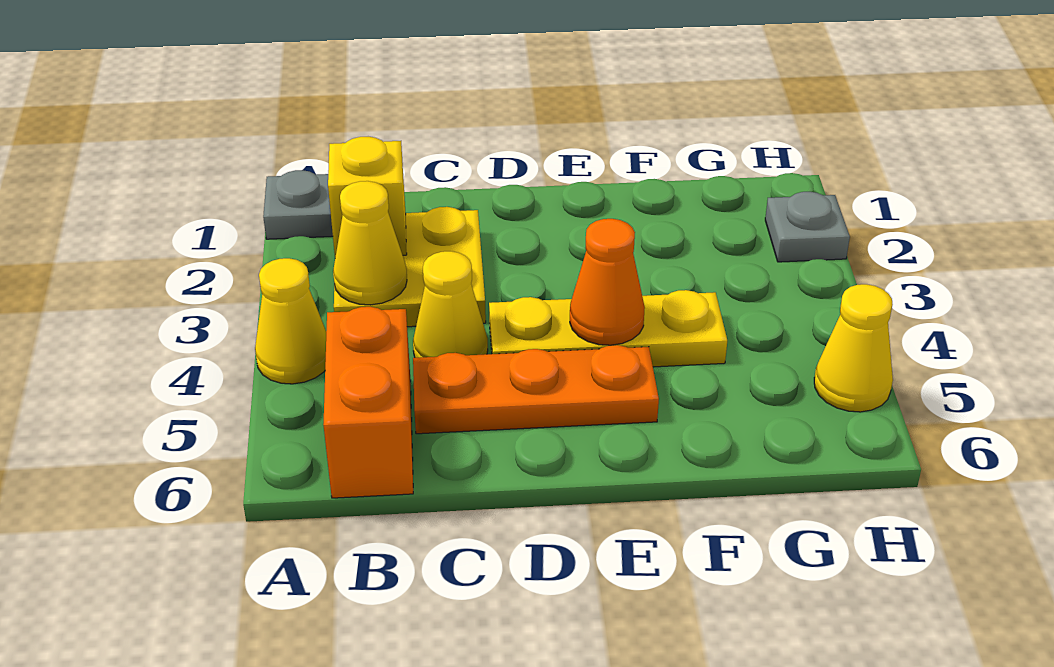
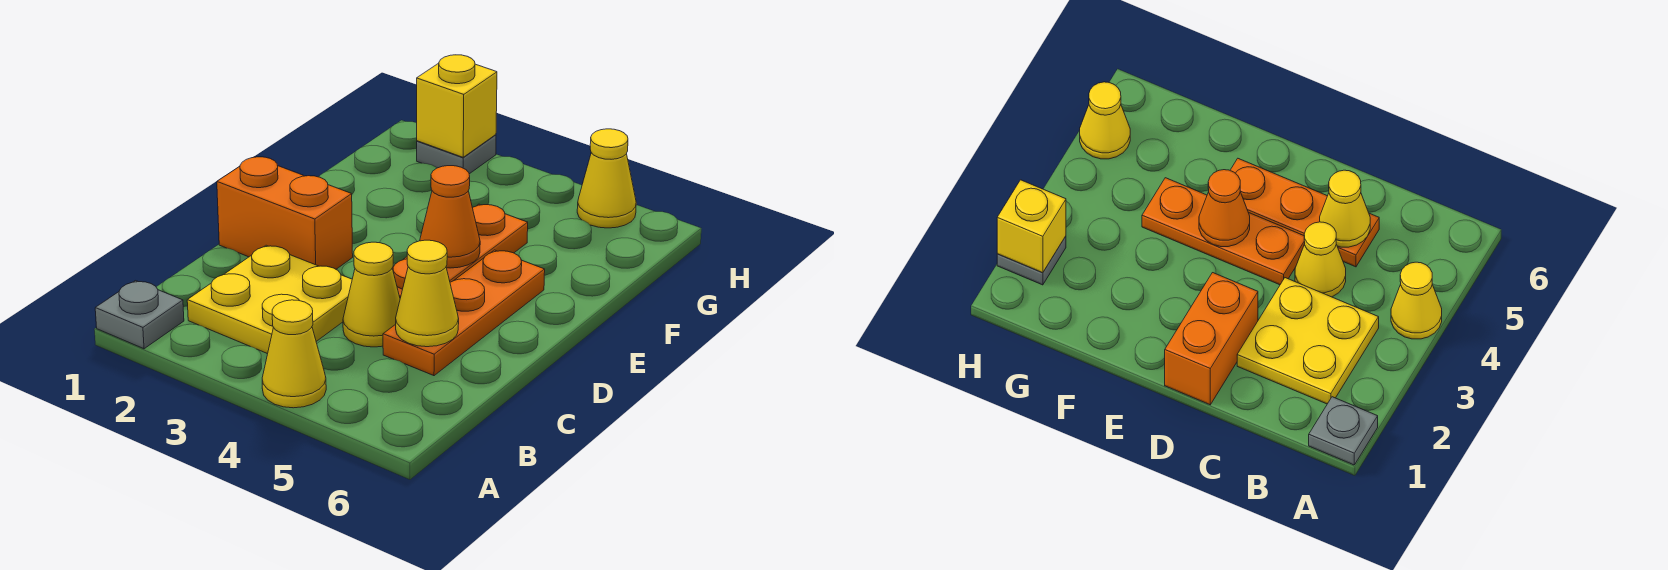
yellow 1x1 brick [328,137,407,257] -> yellow 1x1 brick moved to [417,55,497,157]
yellow 1x1 cone [333,181,407,305] -> yellow 1x1 cone moved to [396,240,459,347]
orange 1x2 brick [323,307,413,498] -> orange 1x2 brick moved to [217,157,353,269]
yellow 1x3 plate [489,290,727,367] -> orange 1x3 plate [392,204,528,298]

